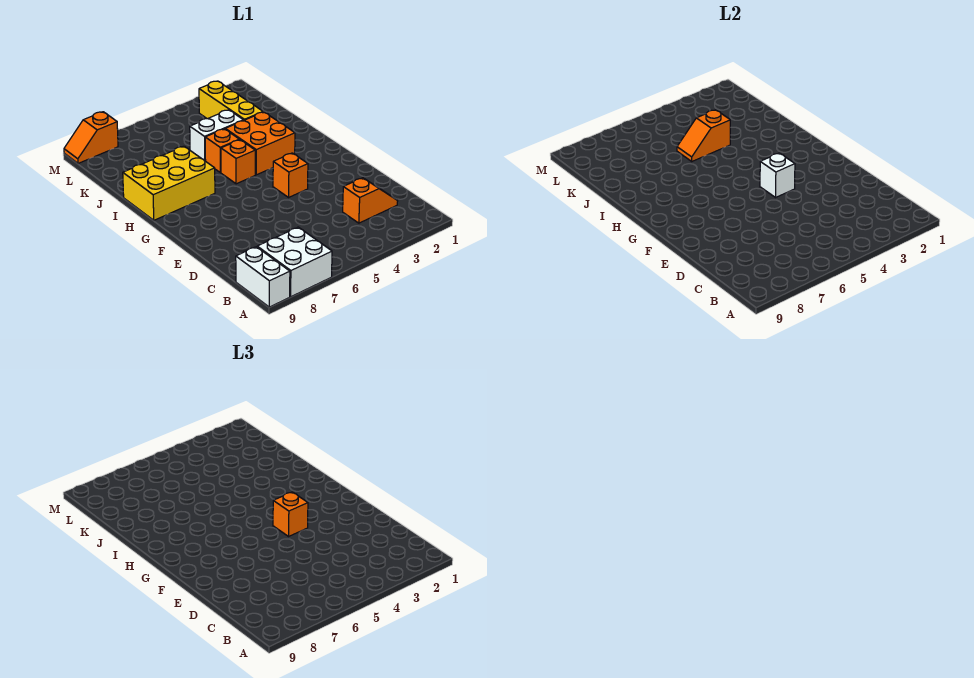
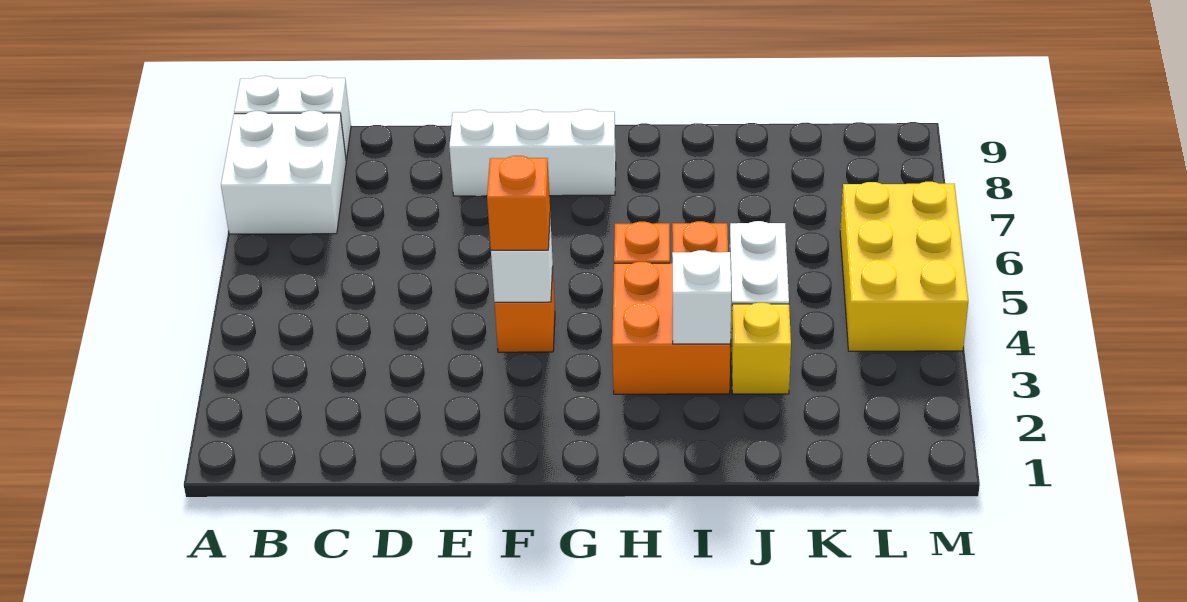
orange 1x2 slope [343,178,398,223] -> none
none -> white 1x3 brick [449,109,616,196]
yellow 2x3 brick [123,146,215,220] -> yellow 2x3 brick moved to [840,182,968,351]
none -> white 1x1 brick [672,250,731,344]
yellow 1x3 brick [199,81,263,120] -> yellow 1x1 brick [731,303,791,394]
orange 1x2 slope [677,110,730,161] -> none
orange 1x2 slope [64,112,118,163] -> none

